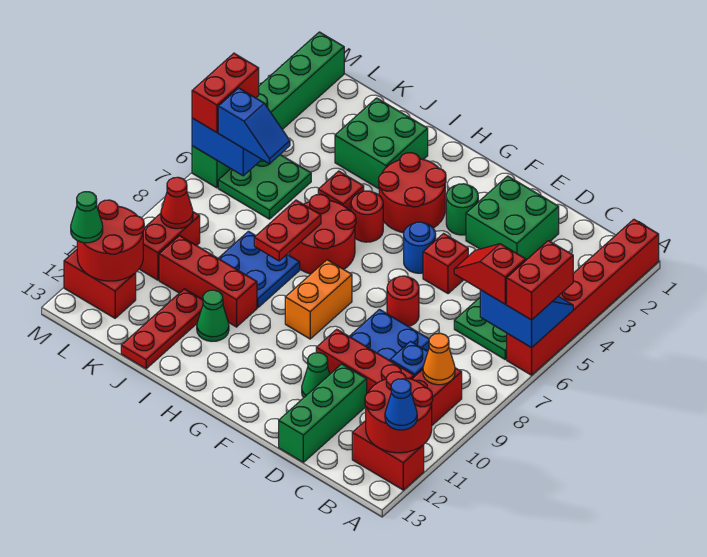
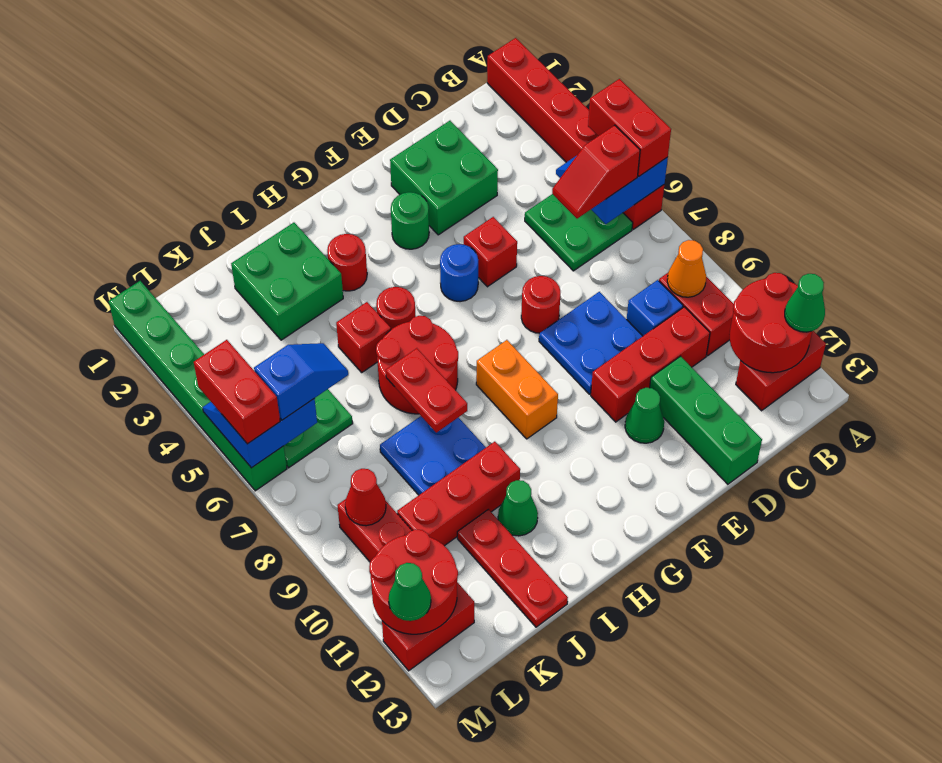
blue 1x1 cone [385,379,417,430] -> green 1x1 cone [785,274,825,332]
red 2x2 round brick [379,153,446,233] -> red 1x1 round brick [327,234,367,291]

